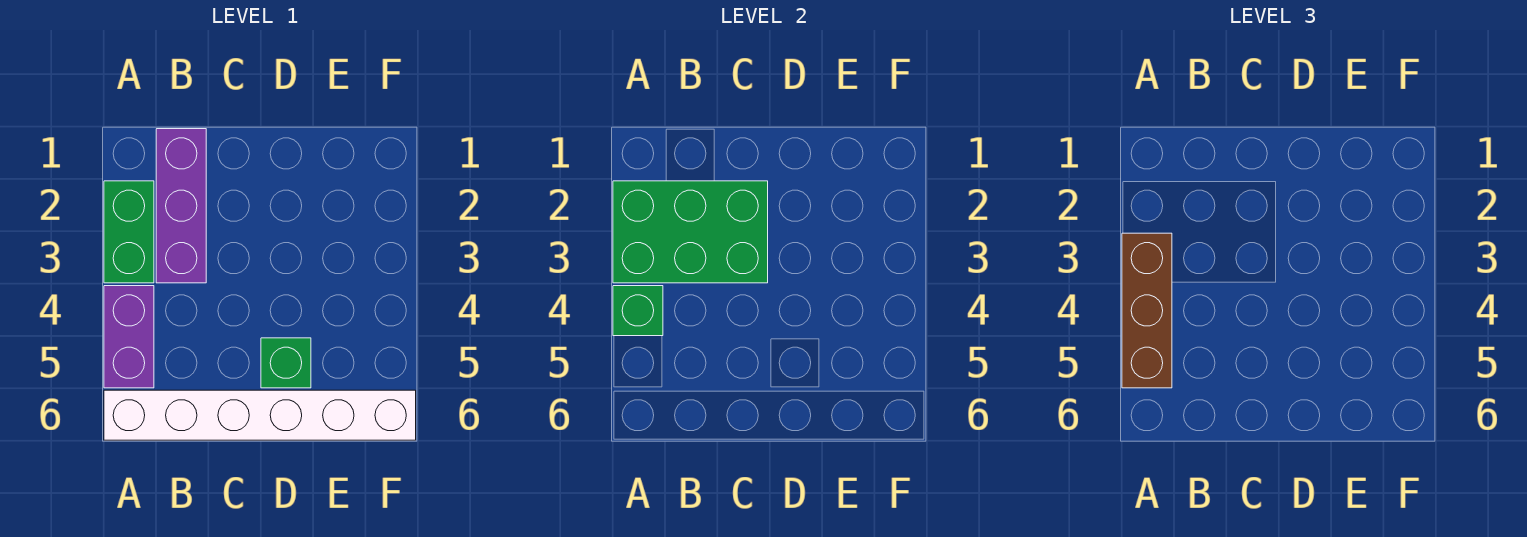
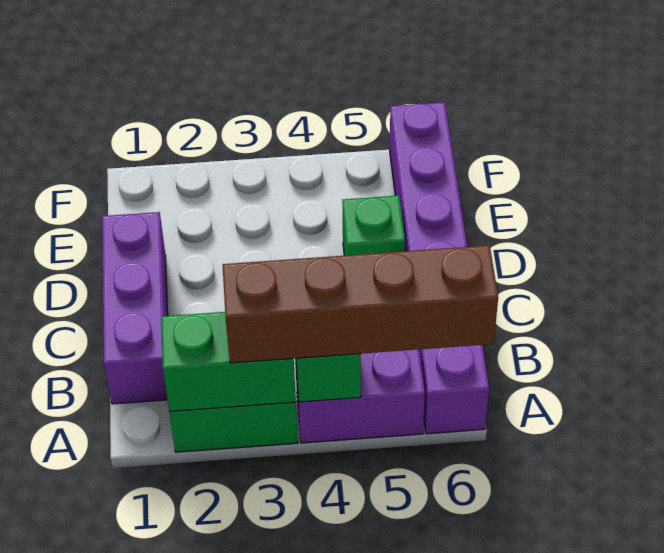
green 2x3 brick [613,181,768,283] -> green 1x2 brick [161,312,296,411]
brown 1x3 brick [1122,233,1172,388] -> brown 1x4 brick [223,245,498,363]
white 1x6 brick [104,390,416,440] -> purple 1x6 brick [390,102,489,434]
purple 1x3 brick [156,129,206,283] -> purple 1x3 brick turned to [102,212,168,404]

